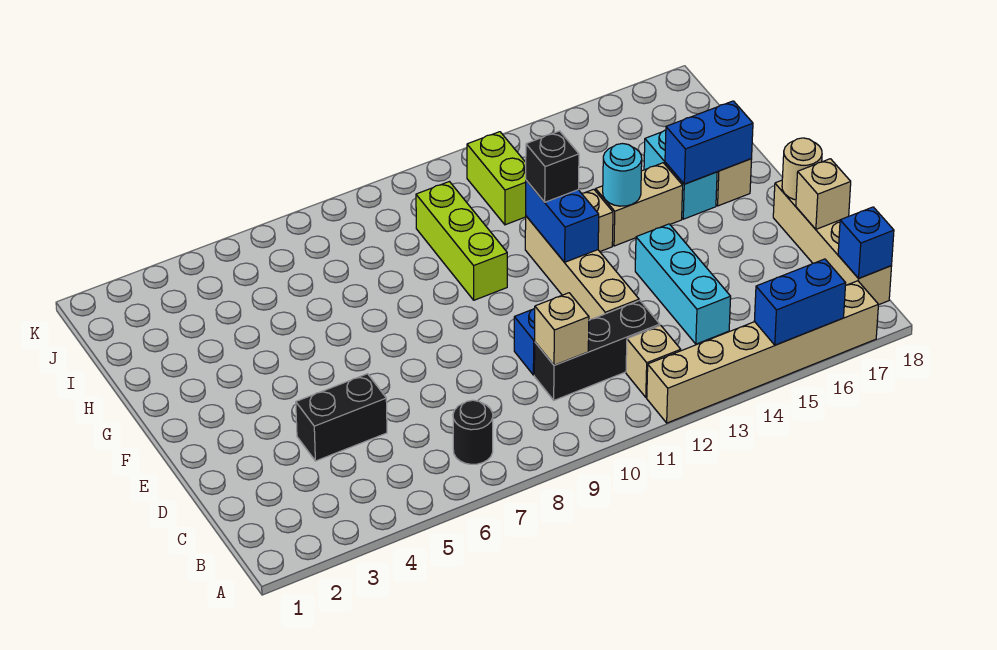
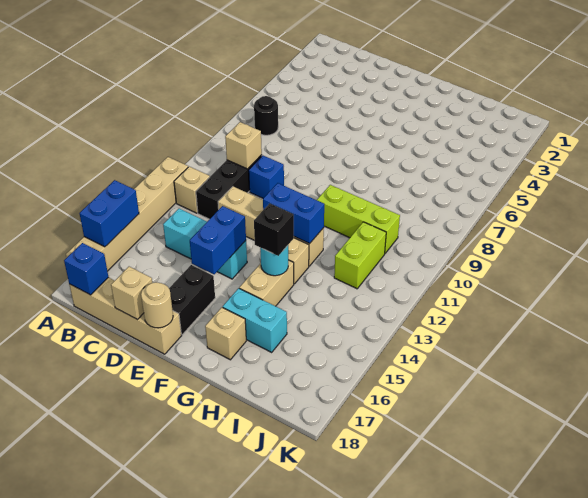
black 1x2 brick [296,374,387,461] -> black 1x2 brick moved to [169,265,215,334]
black 1x1 brick [526,131,579,202] -> black 1x1 brick moved to [254,203,294,256]
blue 1x2 brick [665,101,753,184] -> blue 1x2 brick moved to [190,206,246,274]
lime 1x2 brick [467,132,526,225] -> lime 1x2 brick turned to [334,222,386,289]

